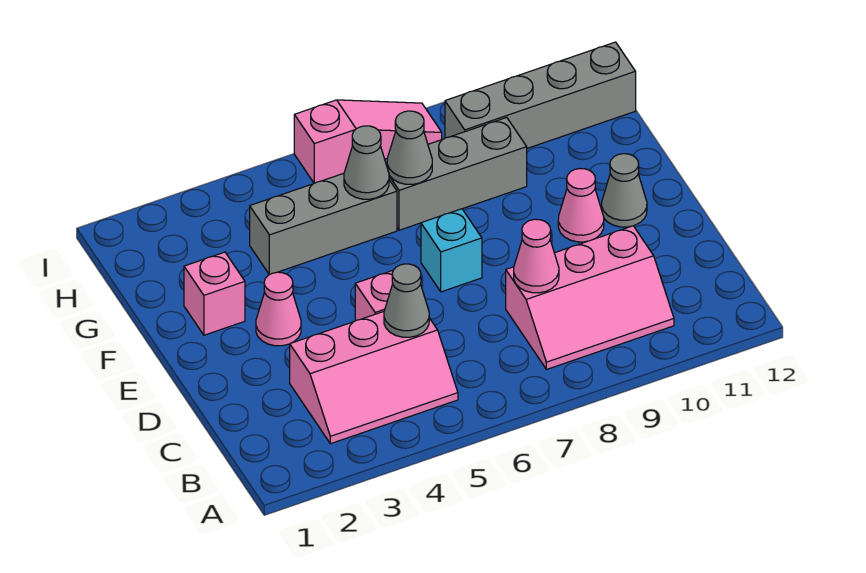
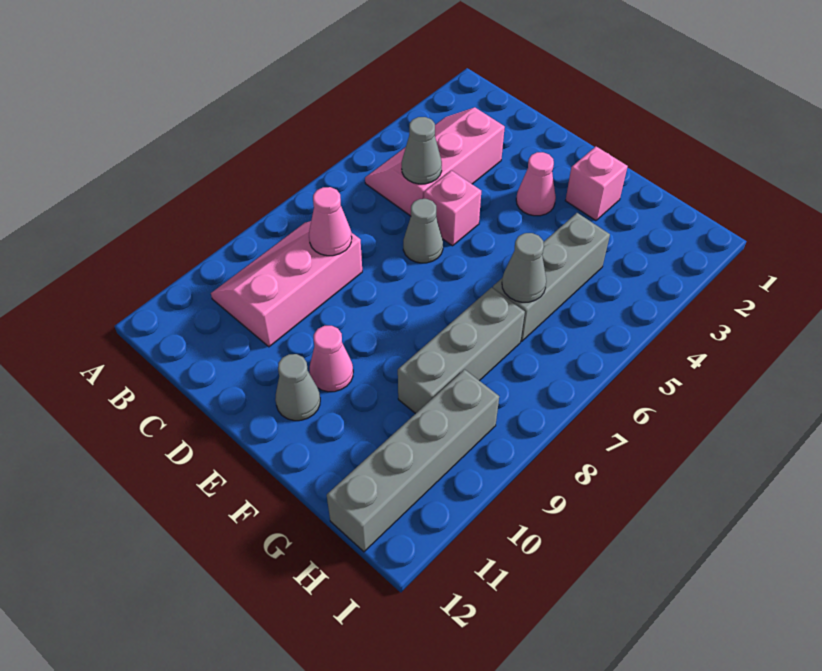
cyan 1x1 brick [421,209,482,292] -> none
grey 1x1 cone [387,111,432,184] -> grey 1x1 cone moved to [403,199,443,263]
pink 1x3 slope [294,100,442,183] -> none

